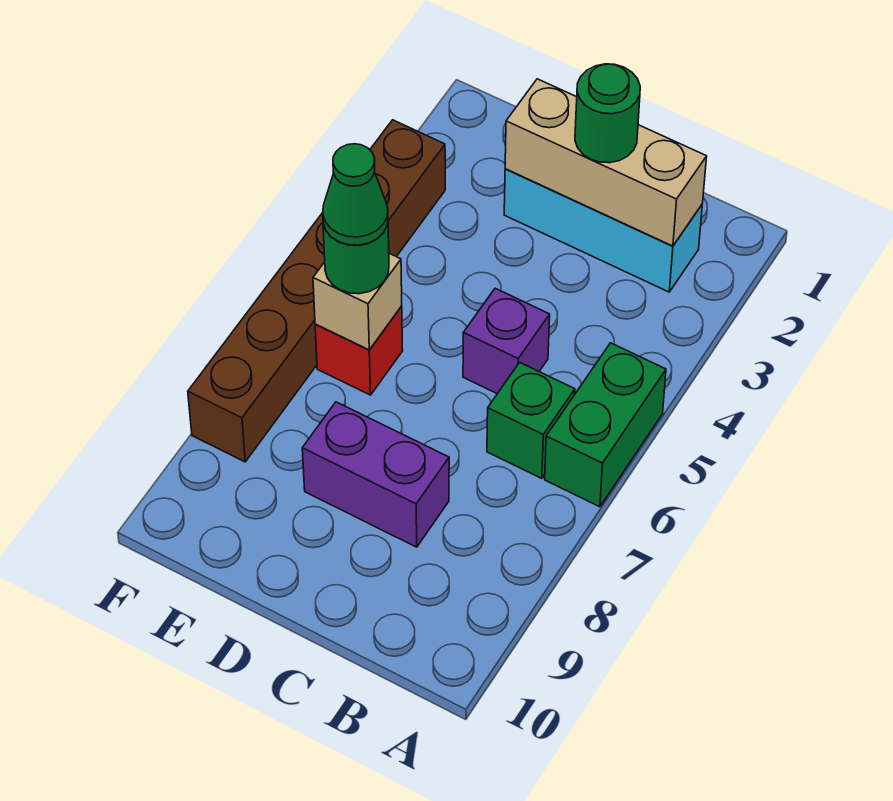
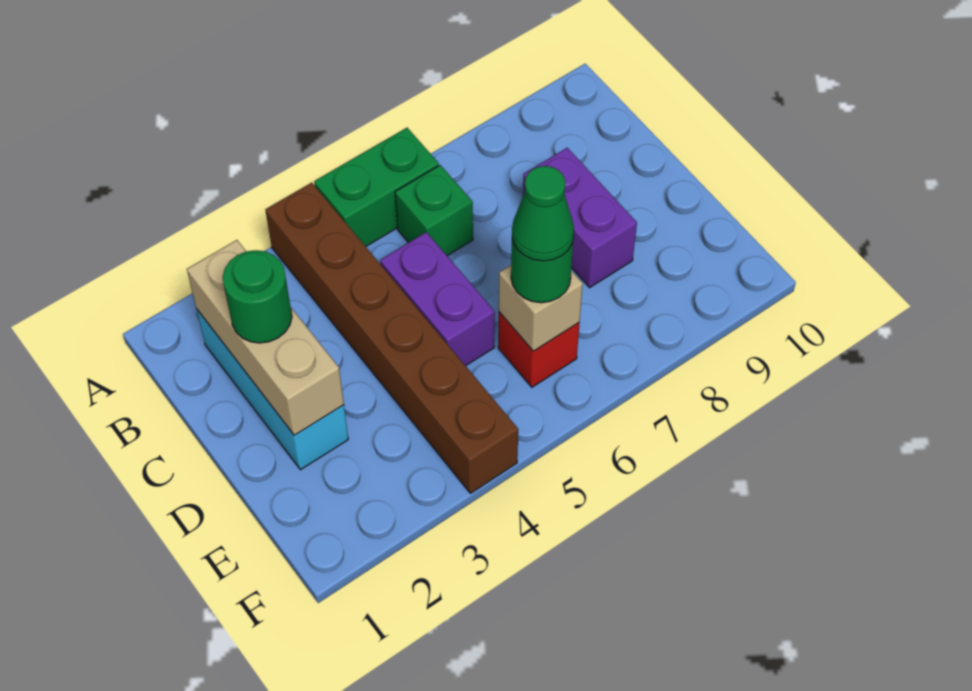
purple 1x1 brick [463,288,550,394] -> purple 1x2 brick [380,232,495,366]
brown 1x6 brick [188,120,445,462] -> brown 1x6 brick turned to [265,183,518,493]

